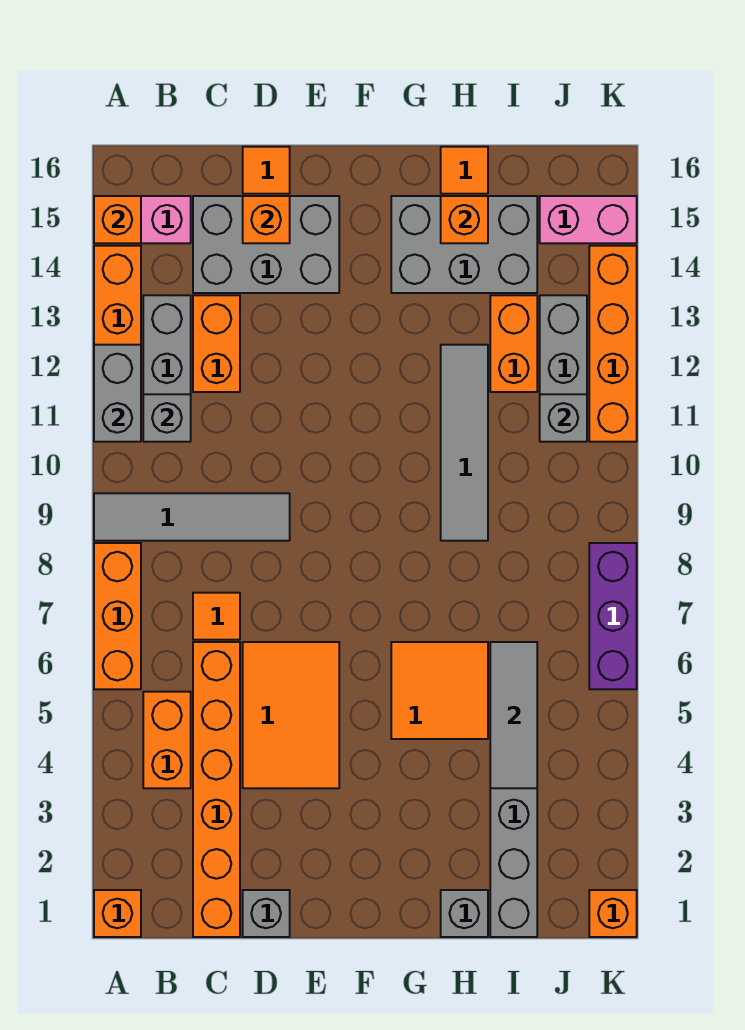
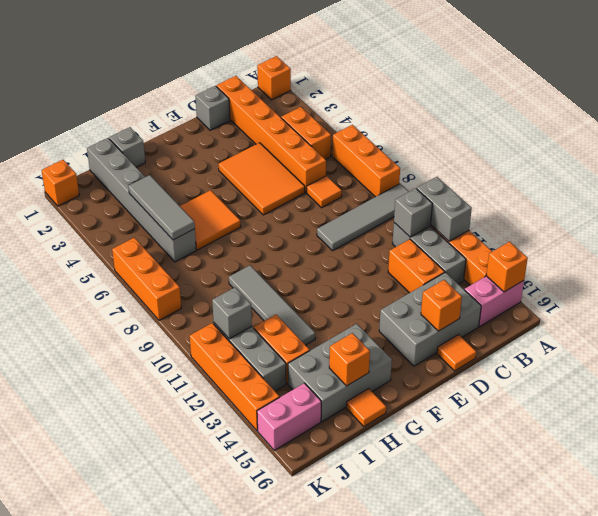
purple 1x3 brick [589,543,637,689] -> orange 1x3 brick [112,238,181,320]

